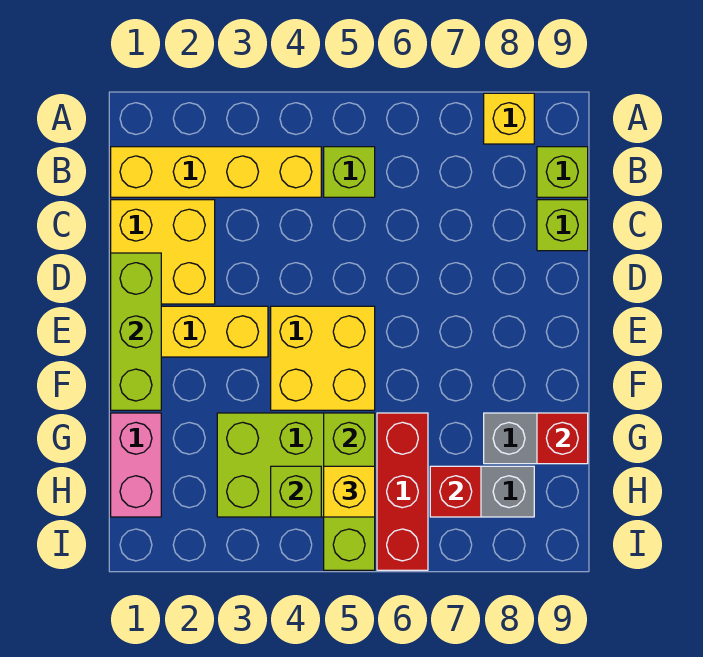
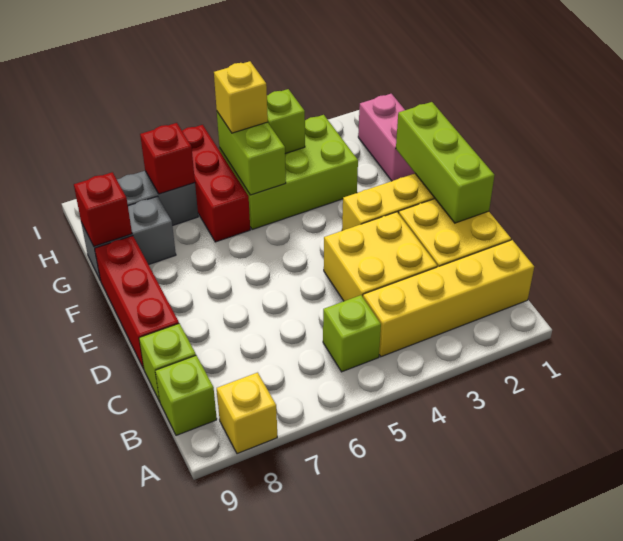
none -> red 1x3 brick [95,236,179,369]
yellow 2x2 brick [271,306,375,410] -> yellow 2x2 brick moved to [324,212,437,301]
lime 1x3 brick [324,413,375,570] -> lime 1x2 brick [217,112,286,195]

